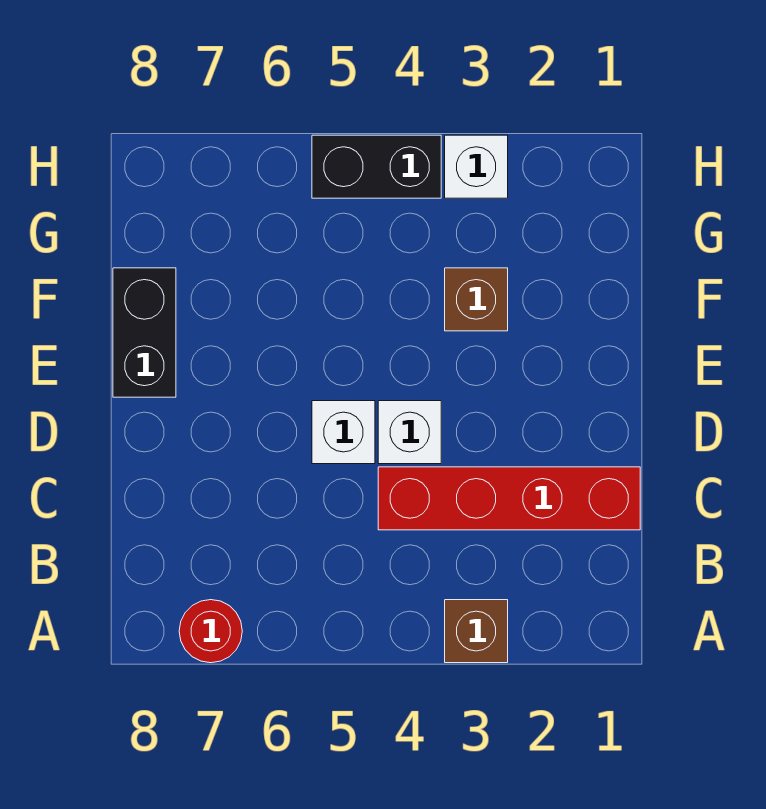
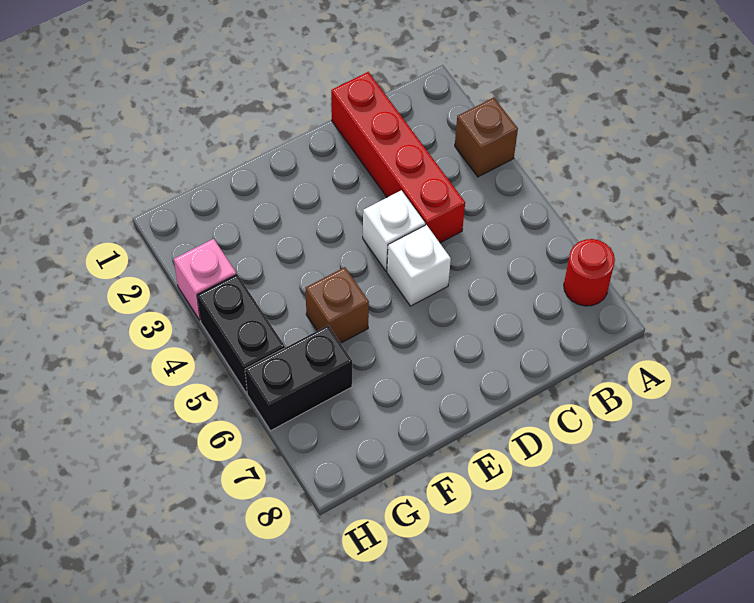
black 1x2 brick [113,268,176,397] -> black 1x2 brick moved to [245,326,352,431]
brown 1x1 brick [445,268,508,331] -> brown 1x1 brick moved to [305,267,369,343]
white 1x1 brick [445,135,508,198] -> pink 1x1 brick [174,239,236,320]

